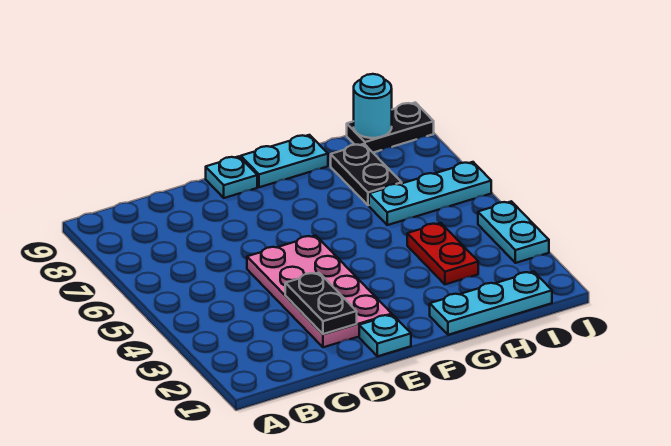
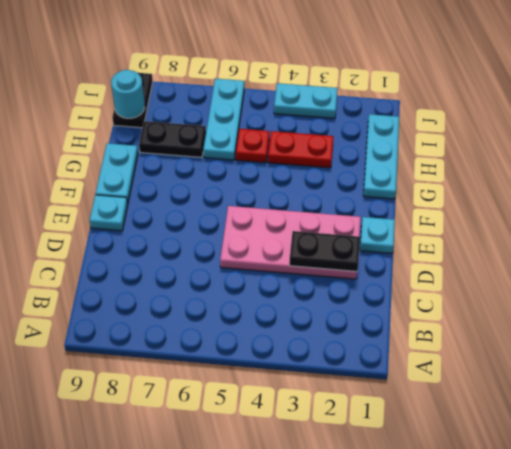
none -> red 1x1 plate [236,129,269,163]

